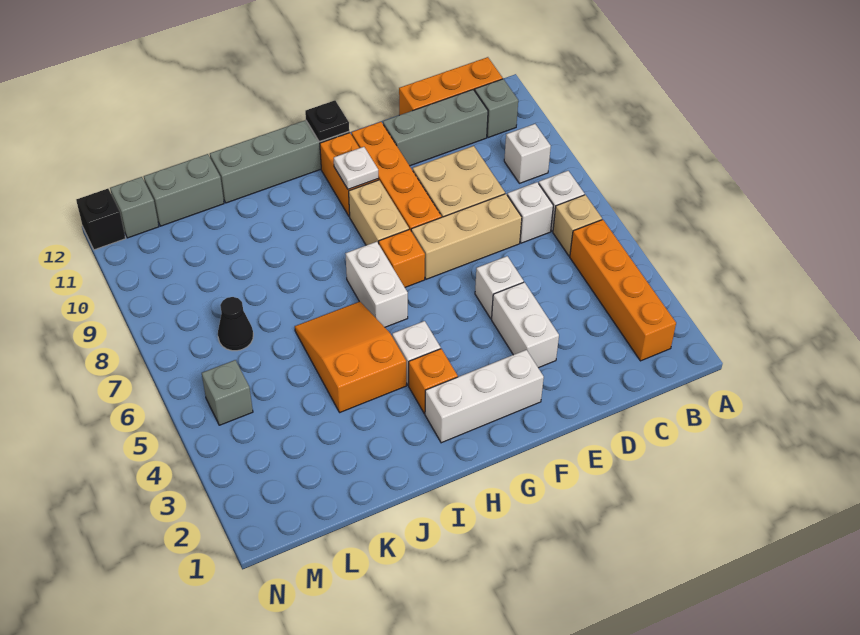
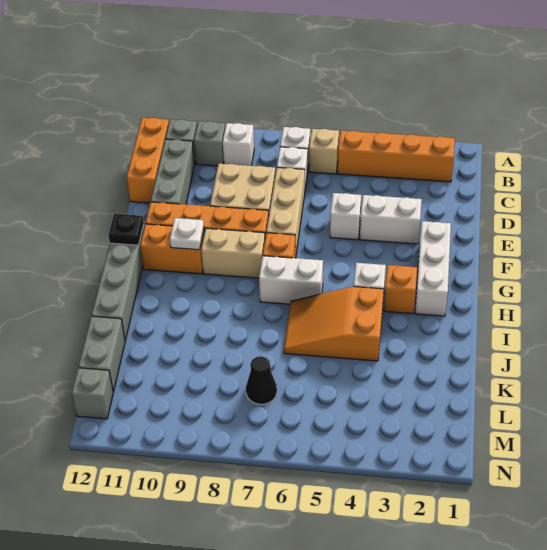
grey 1x1 brick [202,360,253,425] -> grey 1x1 brick moved to [194,121,225,166]
black 1x1 brick [76,189,126,250] -> none

